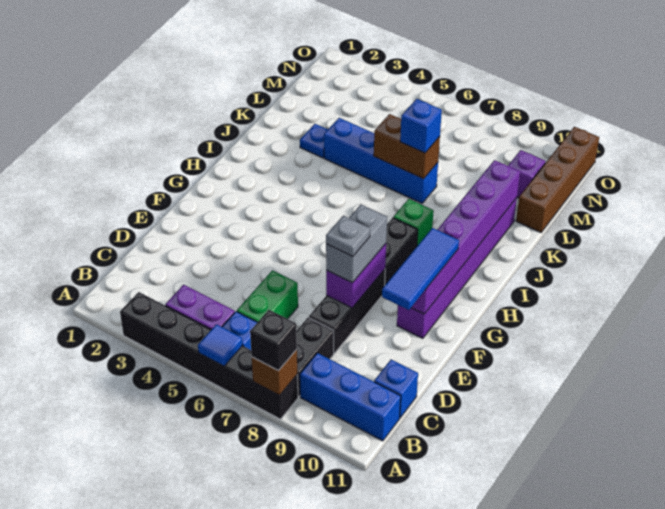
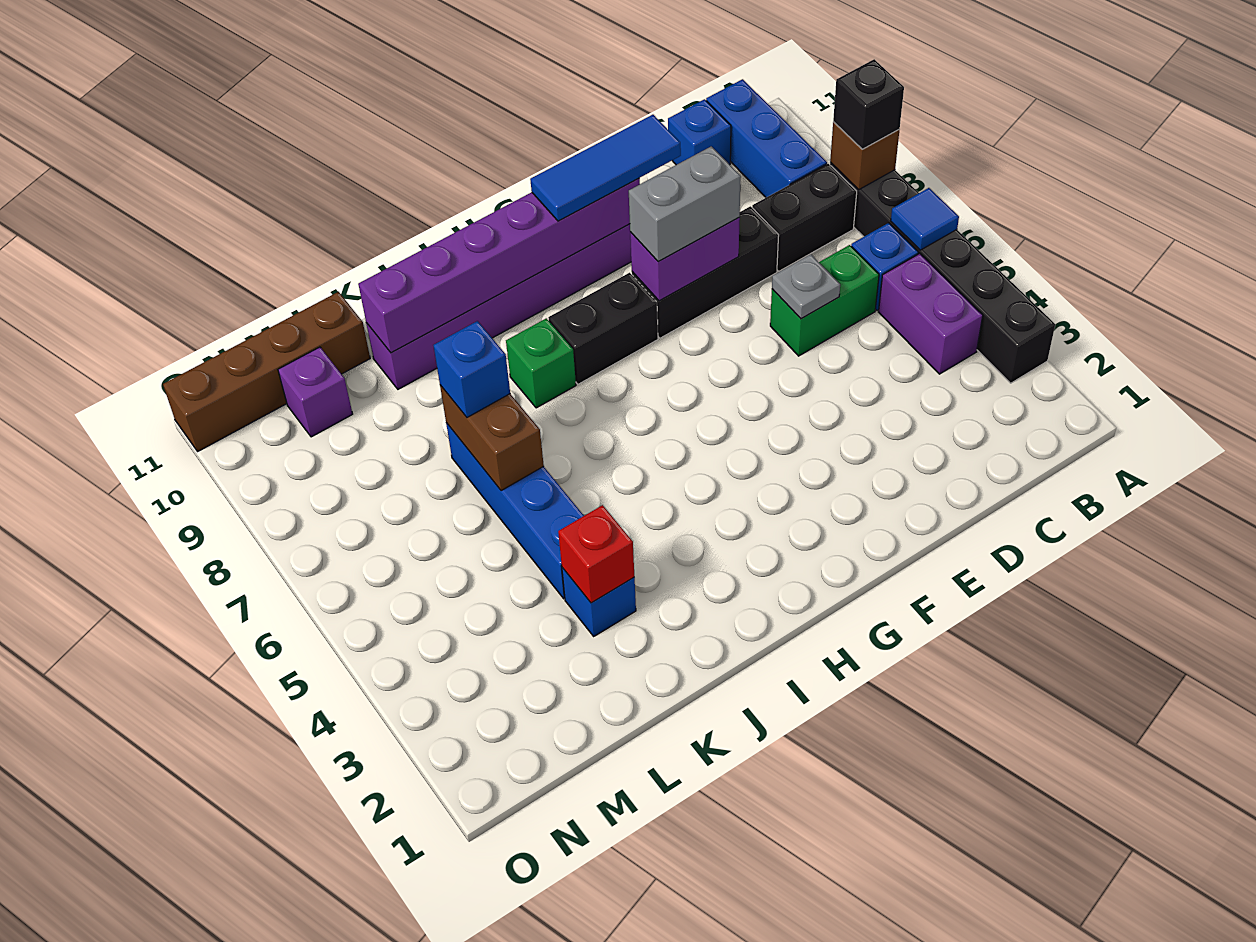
grey 1x1 plate [326,216,370,257] -> grey 1x1 plate moved to [772,254,840,319]
blue 1x1 plate [300,124,328,158] -> blue 1x1 brick [562,568,636,636]
none -> red 1x1 brick [558,505,634,603]

